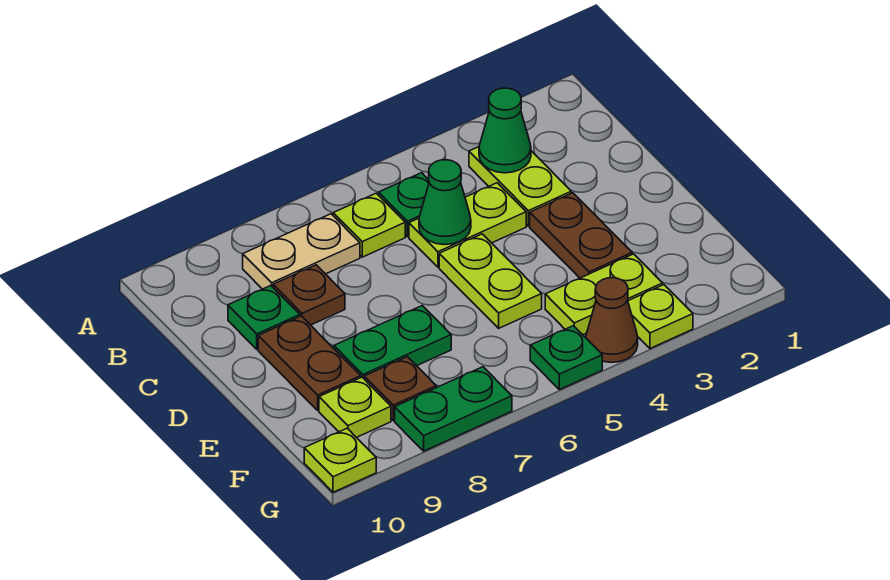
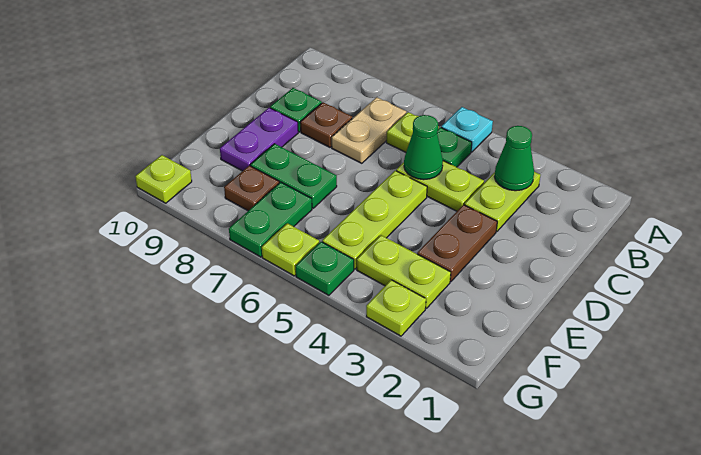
none -> cyan 1x1 plate [441,107,493,152]
tan 1x2 plate [243,214,360,289] -> tan 1x2 plate turned to [332,97,406,163]
lime 1x2 plate [439,234,542,328] -> lime 1x3 plate [322,171,427,269]
brown 1x2 plate [258,316,361,410] -> purple 1x2 plate [220,108,298,171]
lime 1x1 plate [319,377,391,437] -> lime 1x1 plate moved to [262,223,319,276]
brown 1x1 cone [586,278,638,362] -> none
green 1x2 plate [395,367,512,451] -> green 1x2 plate turned to [229,182,312,257]

